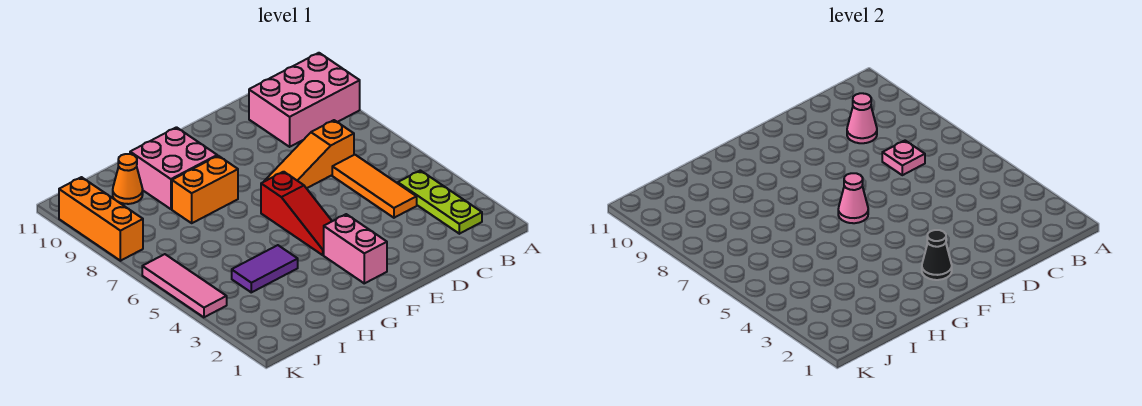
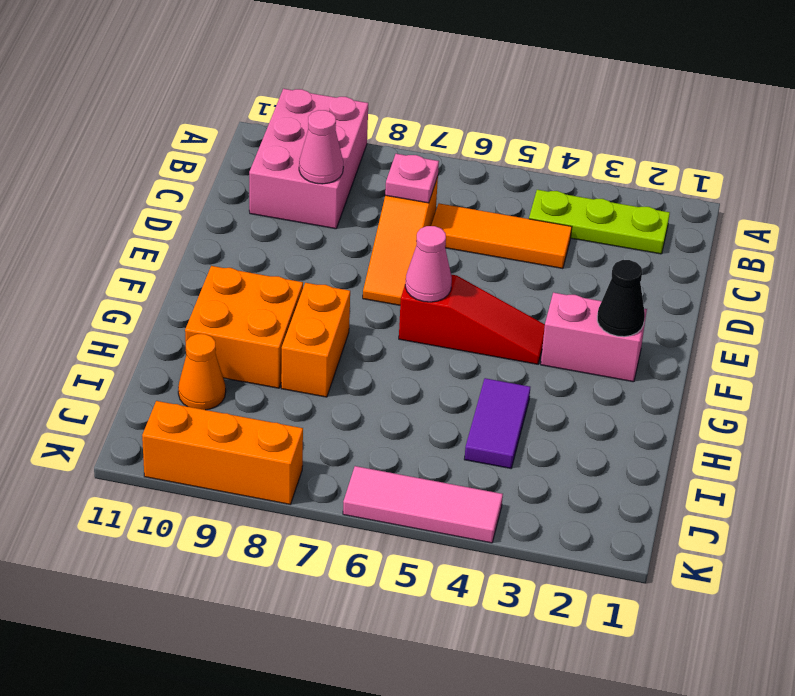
pink 2x2 brick [130,127,217,209] -> orange 2x2 brick [185,266,303,388]

